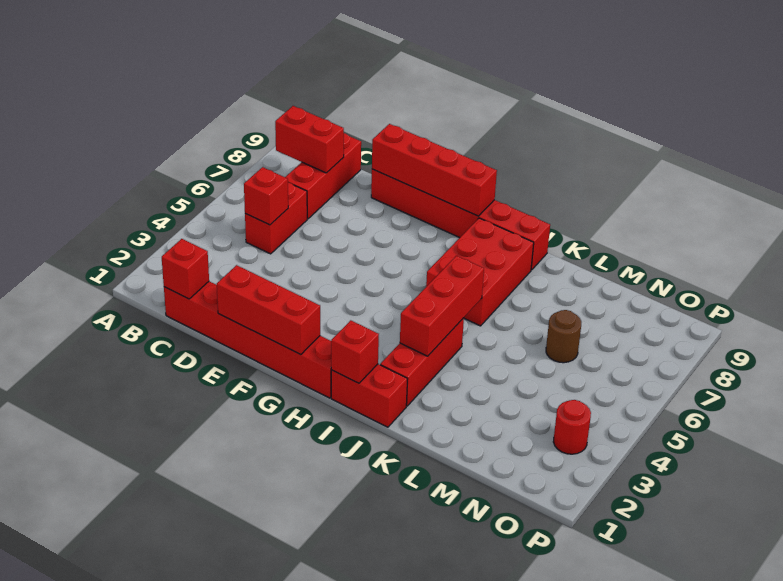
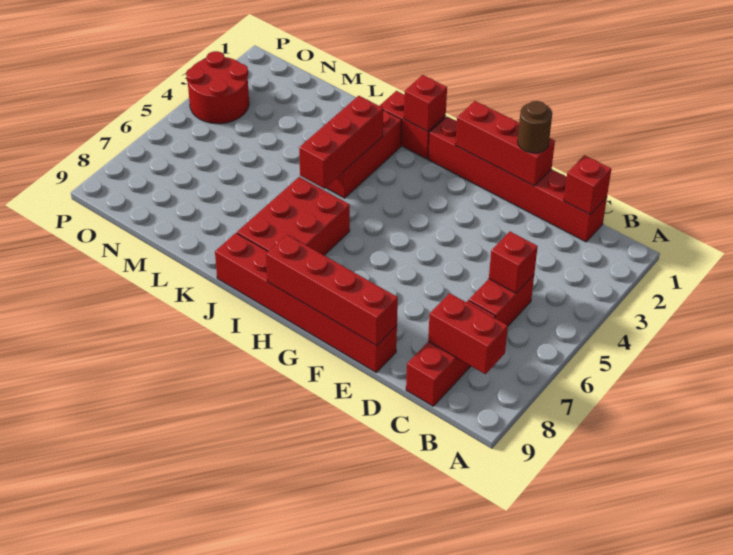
brown 1x1 round brick [546,310,581,363] -> brown 1x1 round brick moved to [518,101,552,153]
red 1x1 round brick [553,400,591,454] -> red 2x2 round brick [186,51,249,124]

